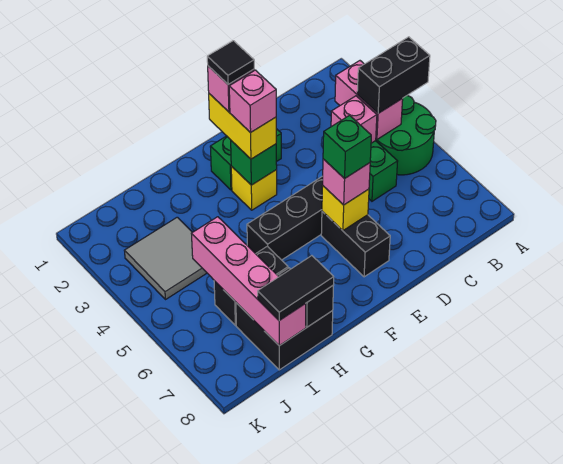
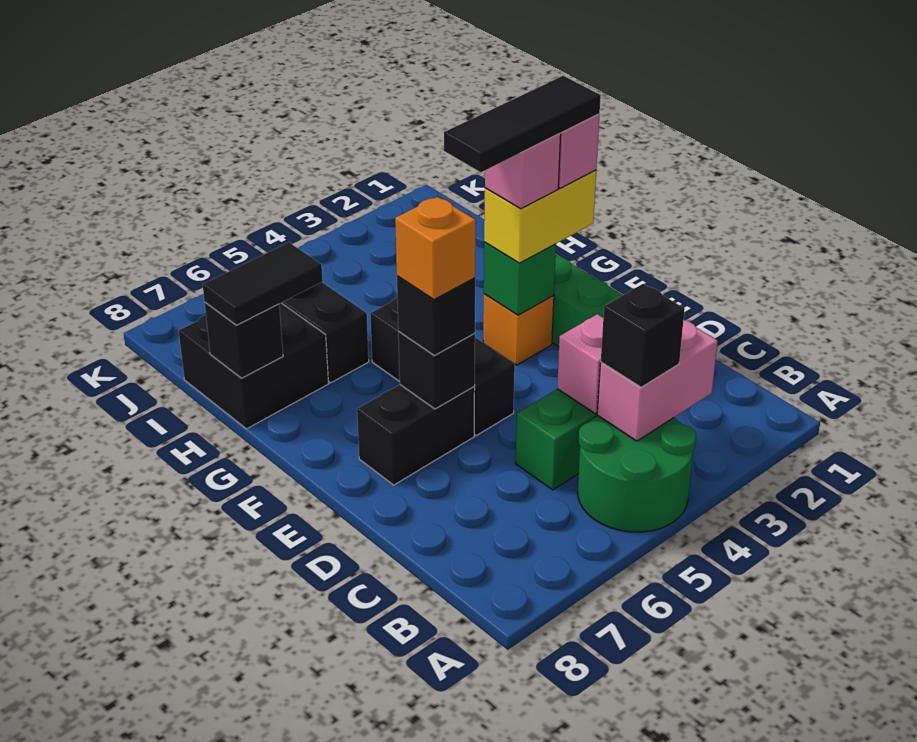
black 1x2 brick [357,37,430,113] -> black 1x1 brick [601,284,685,387]
yellow 1x1 brick [322,186,369,230] -> black 1x1 brick [398,332,475,409]
pink 1x1 brick [323,159,370,205] -> black 1x1 brick [397,276,475,356]
green 1x1 brick [323,115,371,179] -> orange 1x1 brick [395,197,476,300]
black 1x1 tile [207,41,254,84] -> black 1x3 tile [444,76,601,172]
yellow 1x1 brick [231,166,277,210] -> orange 1x1 brick [483,294,554,365]
black 1x2 tile [258,256,334,321] -> black 1x2 tile turned to [203,242,323,325]
grey 2x2 tile [124,217,207,299] -> none
pink 1x4 brick [191,217,306,346] -> none

